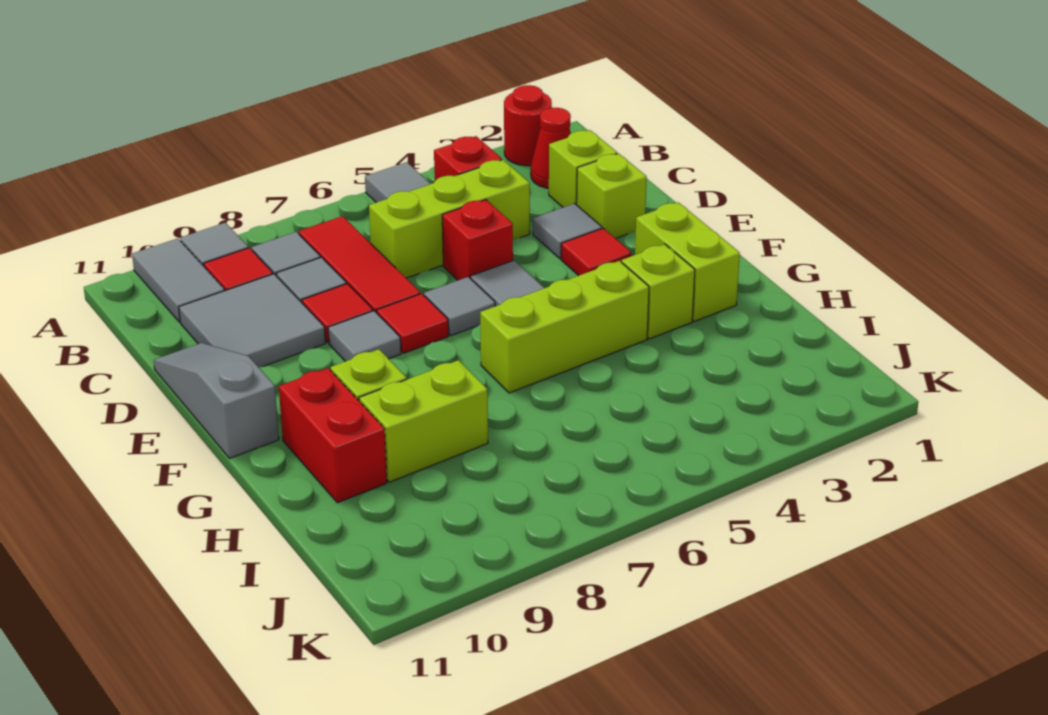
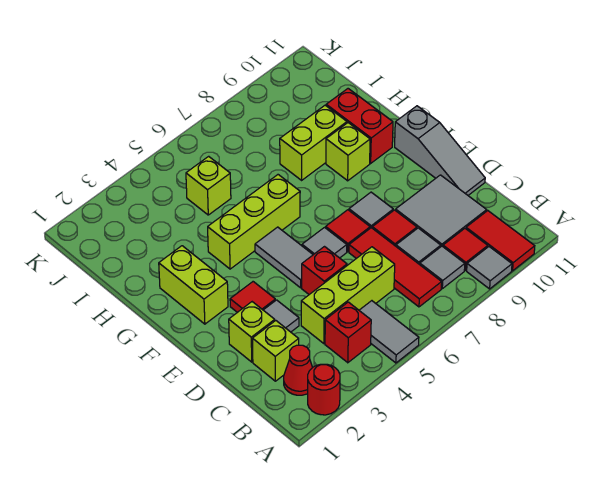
grey 1x2 tile [132,238,225,322] -> red 1x2 tile [466,211,535,271]
lime 1x1 brick [622,244,695,339] -> lime 1x1 brick moved to [186,156,231,215]

